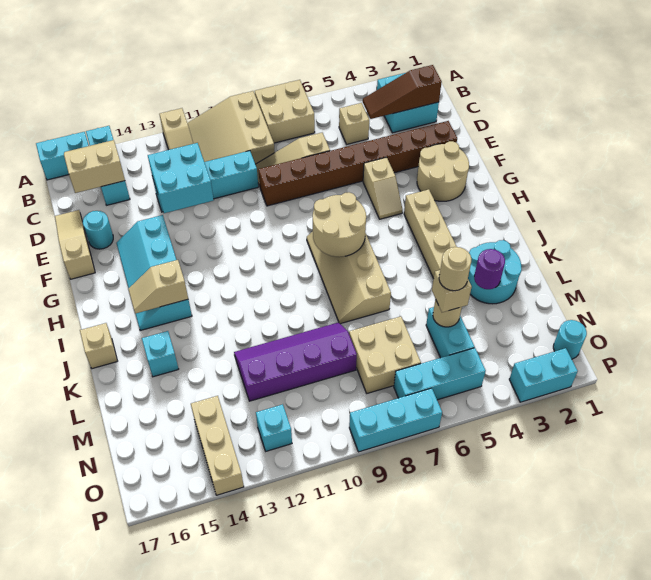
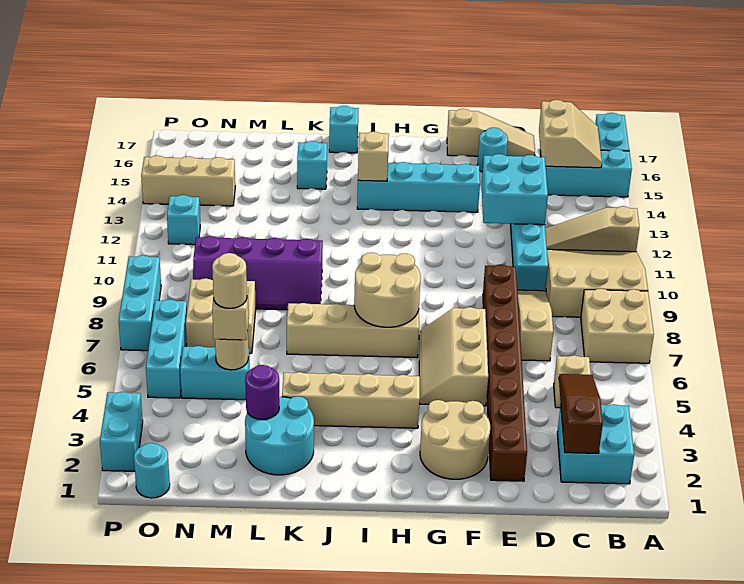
tan 1x2 slope [363,157,403,219] -> tan 2x3 slope [419,307,488,406]
tan 1x1 brick [80,323,117,369] -> cyan 1x1 brick [329,106,359,153]
purple 2x4 slope [234,322,357,401] -> purple 2x4 slope turned to [193,236,323,310]

